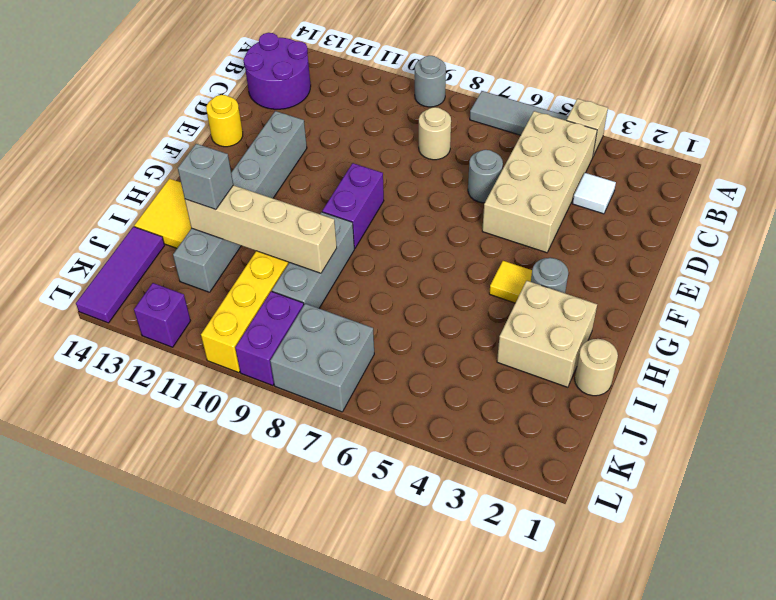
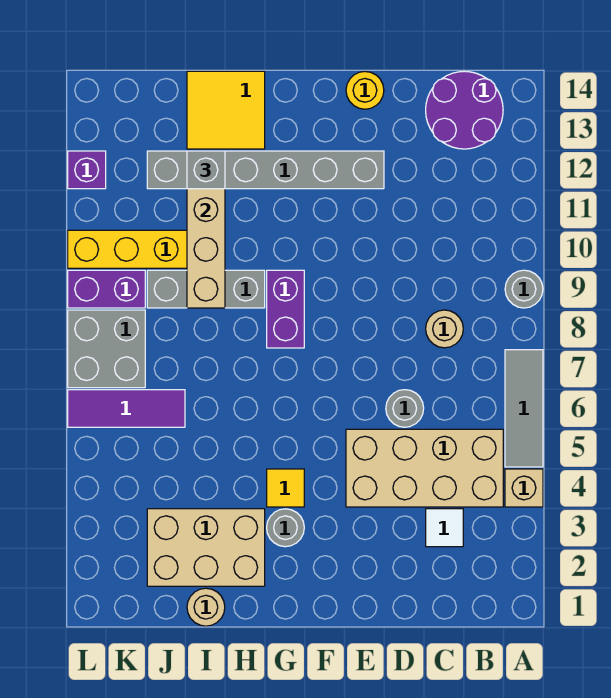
purple 1x2 brick [322,163,384,248] -> purple 1x2 brick turned to [267,270,304,348]
tan 2x2 brick [497,281,597,387] -> tan 2x3 brick [147,509,265,586]
purple 1x3 tile [76,227,165,323] -> purple 1x3 tile moved to [68,390,185,427]

